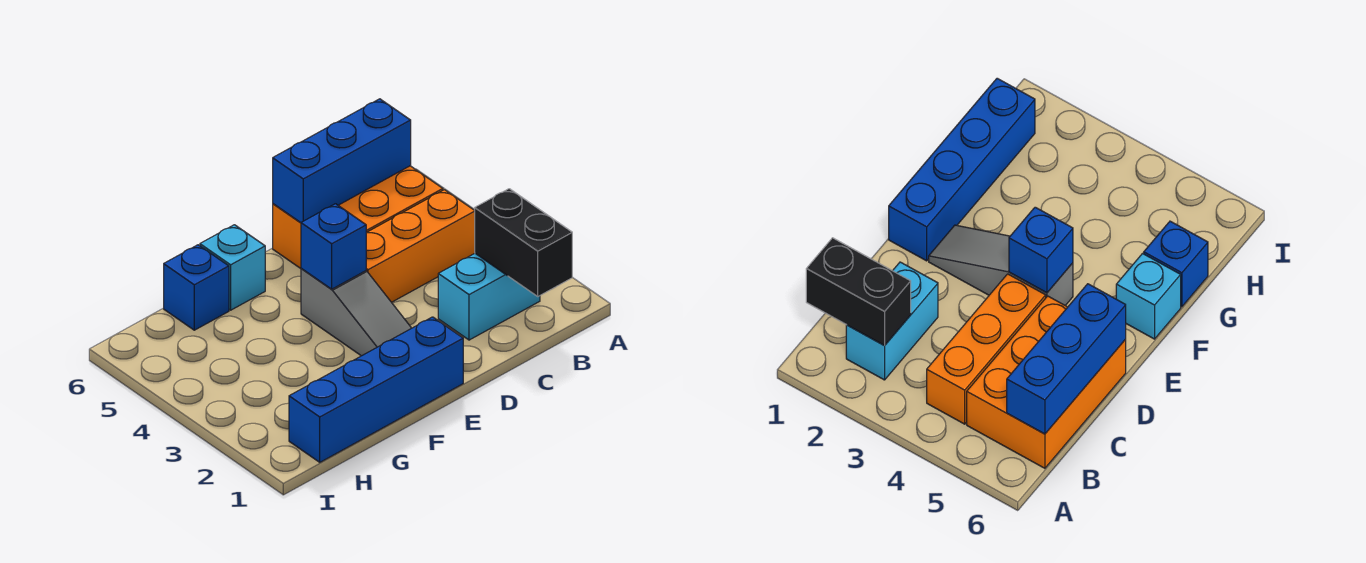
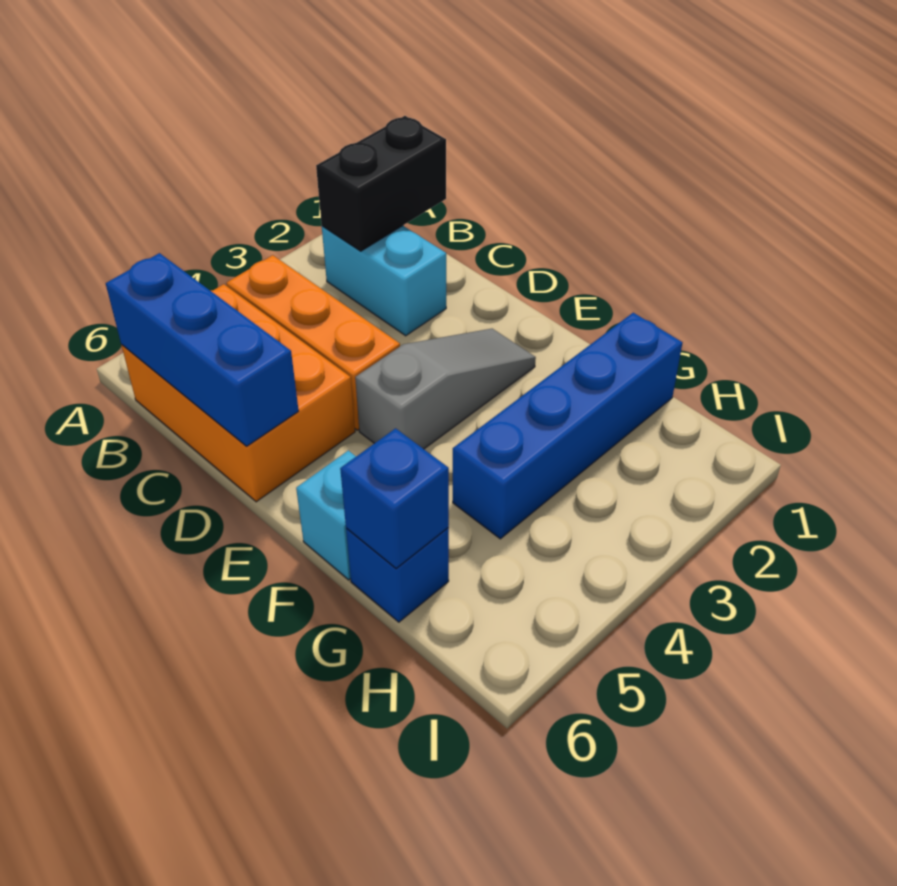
blue 1x4 brick [289,317,463,462] -> blue 1x4 brick turned to [453,313,682,539]
blue 1x1 brick [301,204,366,289] -> blue 1x1 brick moved to [340,428,449,569]

